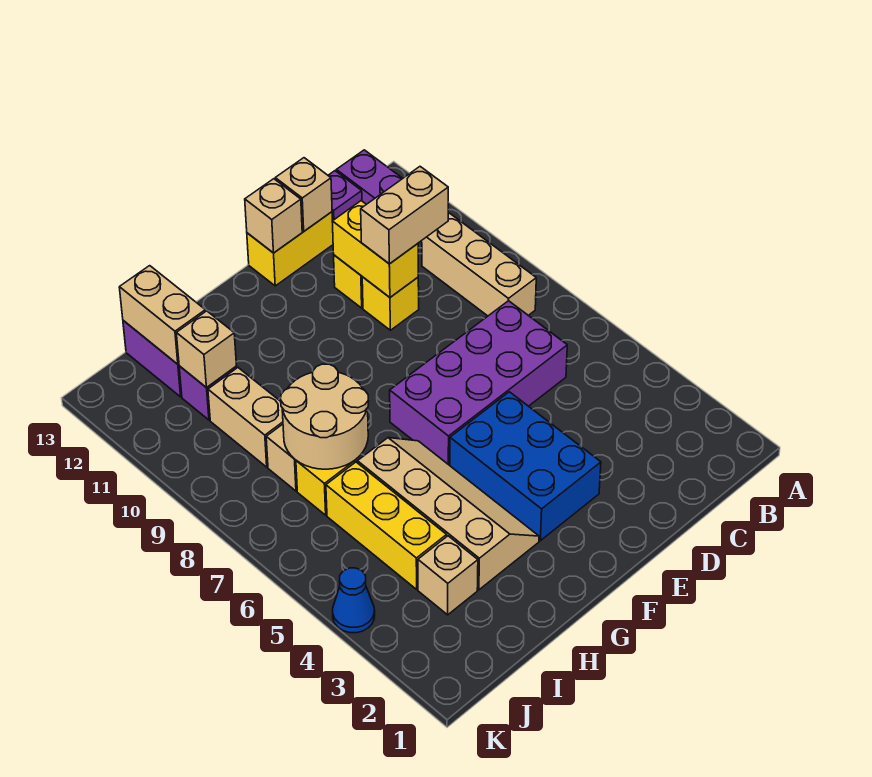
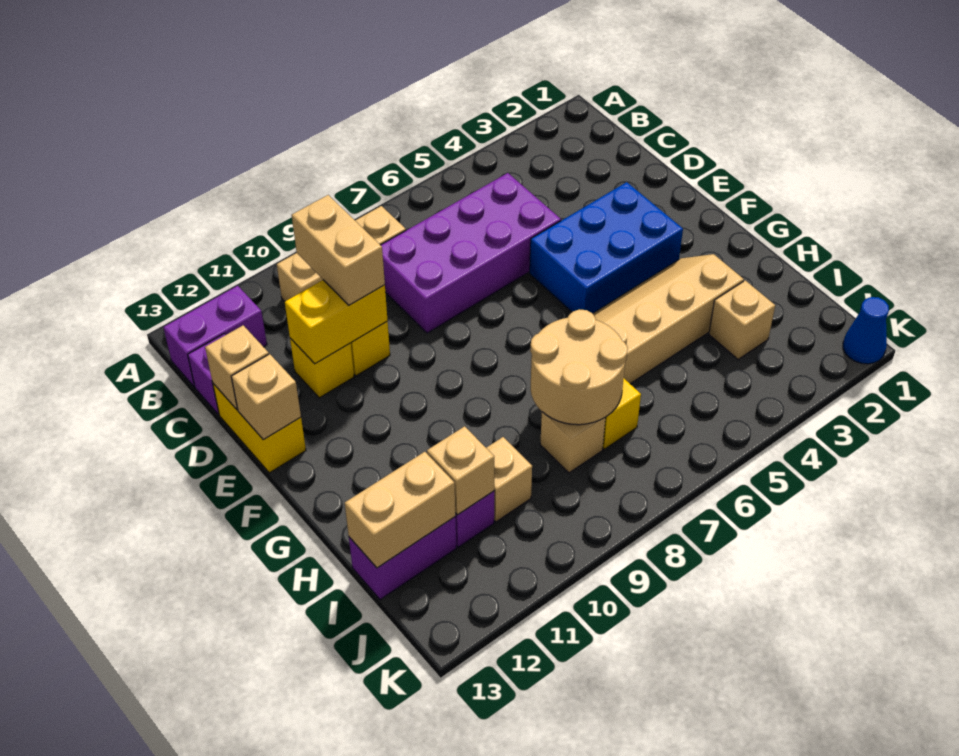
purple 2x4 brick [390,301,567,465] -> purple 2x4 brick turned to [381,173,561,333]
yellow 1x3 brick [326,462,447,589] -> none
tan 1x2 brick [208,368,283,467] -> tan 1x1 brick [486,437,532,522]
blue 1x1 cone [333,568,375,633] -> blue 1x1 cone moved to [843,297,889,364]

